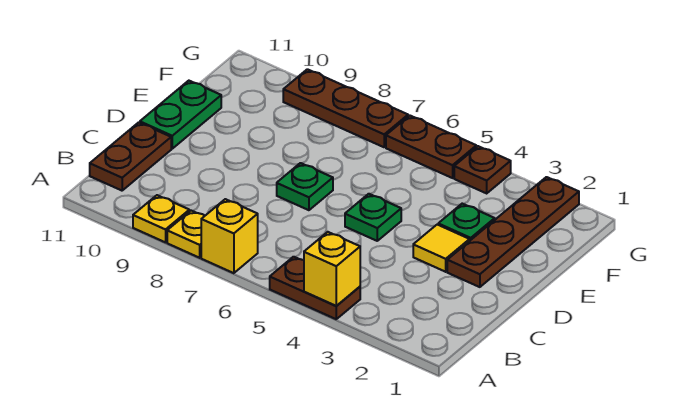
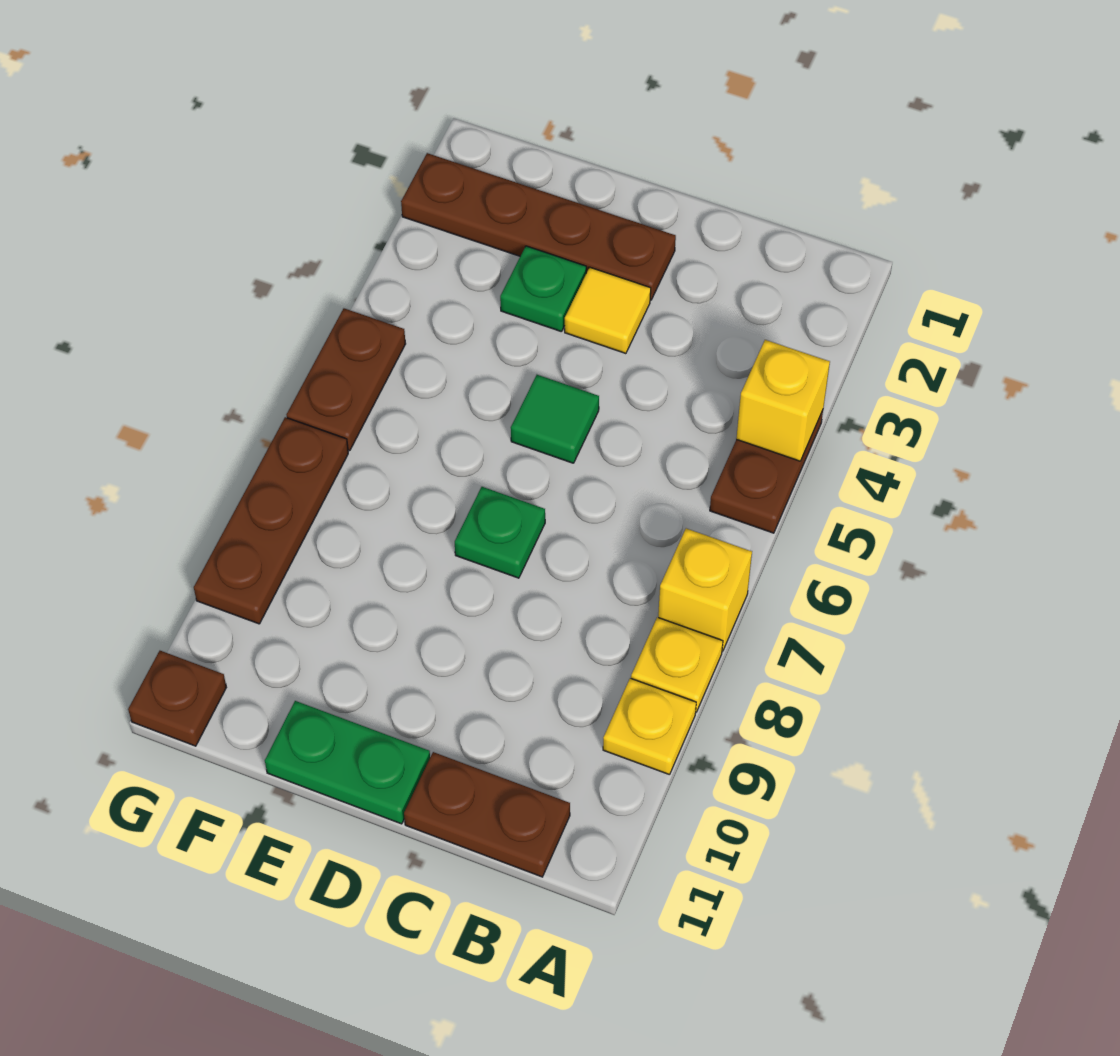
green 1x1 plate [345,194,401,241] -> green 1x1 tile [511,375,599,463]
brown 1x1 plate [454,146,511,193] -> brown 1x1 plate moved to [128,651,226,746]

